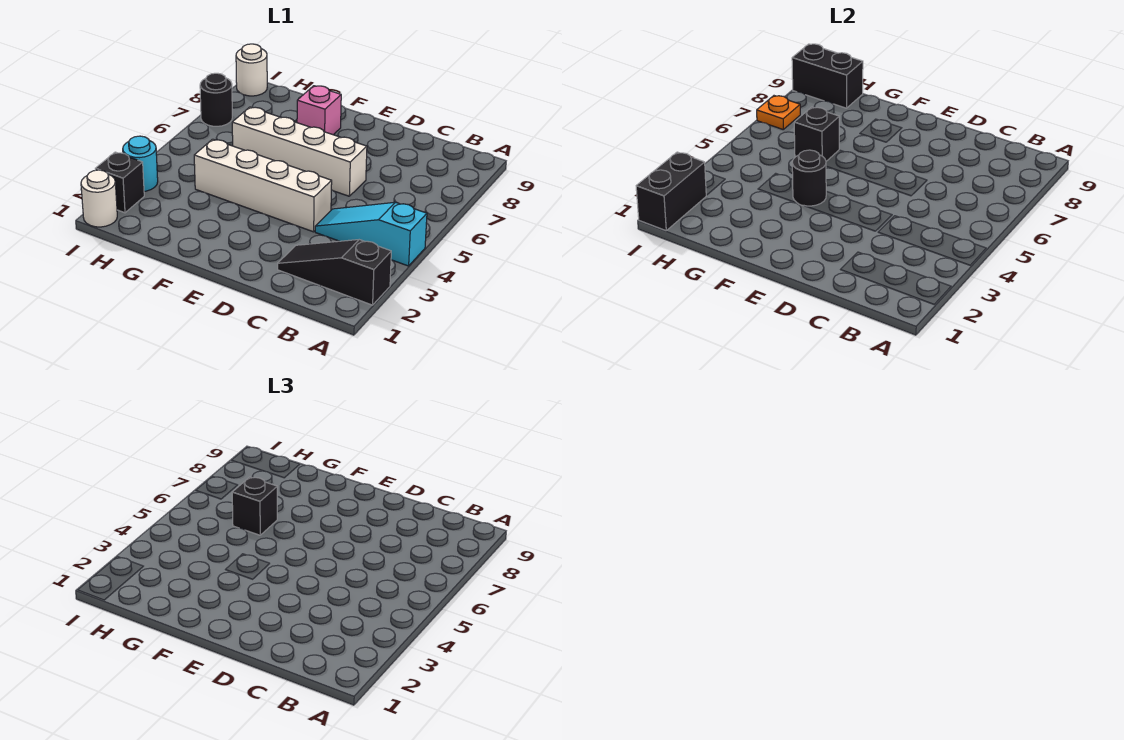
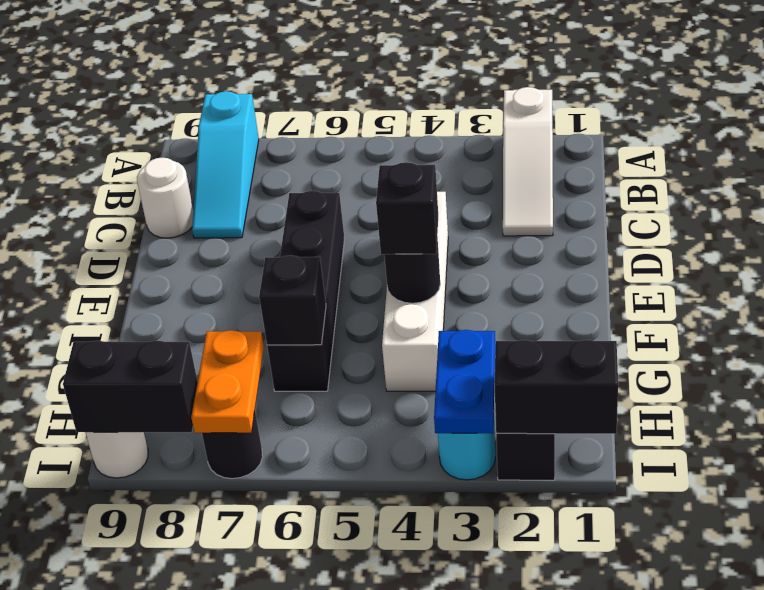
black 1x3 slope [278,240,391,305] -> white 1x3 slope [503,87,553,236]
cyan 1x3 slope [315,202,427,266] -> cyan 1x3 slope moved to [192,91,259,238]
white 1x4 brick [232,107,367,196] -> black 1x4 brick [267,191,345,391]
pink 1x1 brick [297,86,341,135] -> none
black 1x1 brick [232,477,277,535] -> black 1x1 brick moved to [376,162,438,254]
none -> blue 1x2 plate [434,330,495,433]
black 1x2 brick [792,44,863,108] -> black 1x2 brick turned to [63,341,198,432]
white 1x1 round brick [81,170,117,227] -> white 1x1 round brick moved to [137,158,193,238]
orange 1x1 plate [757,96,800,129] -> orange 1x2 plate [191,330,264,433]

